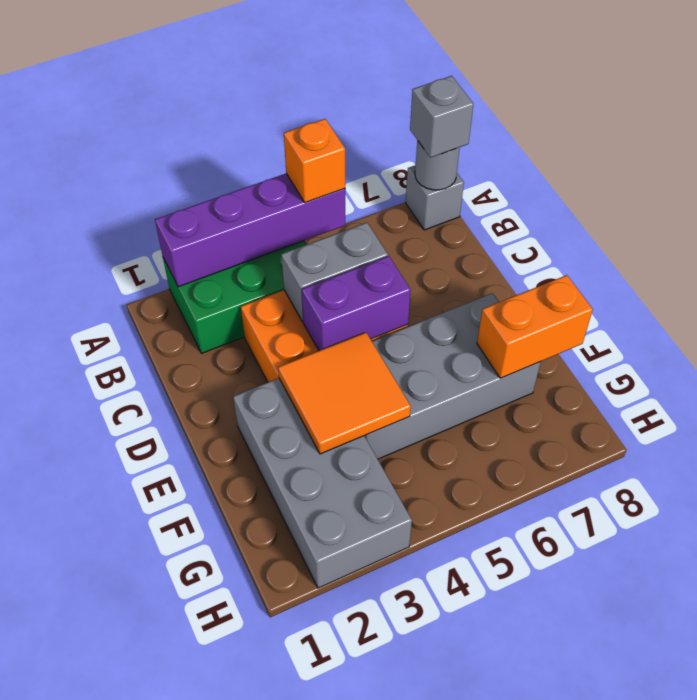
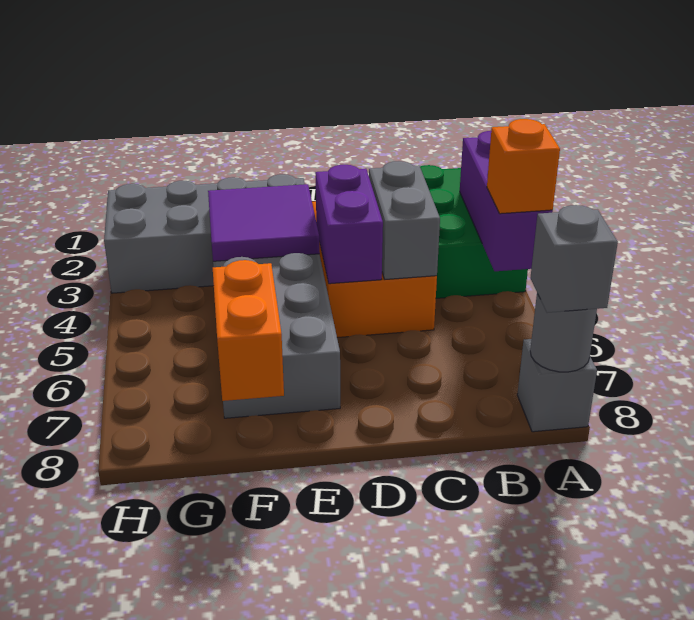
purple 1x4 brick [155,173,345,287] -> purple 1x3 brick [460,131,553,271]
orange 2x2 tile [278,332,411,454] -> purple 2x2 tile [208,184,320,261]

